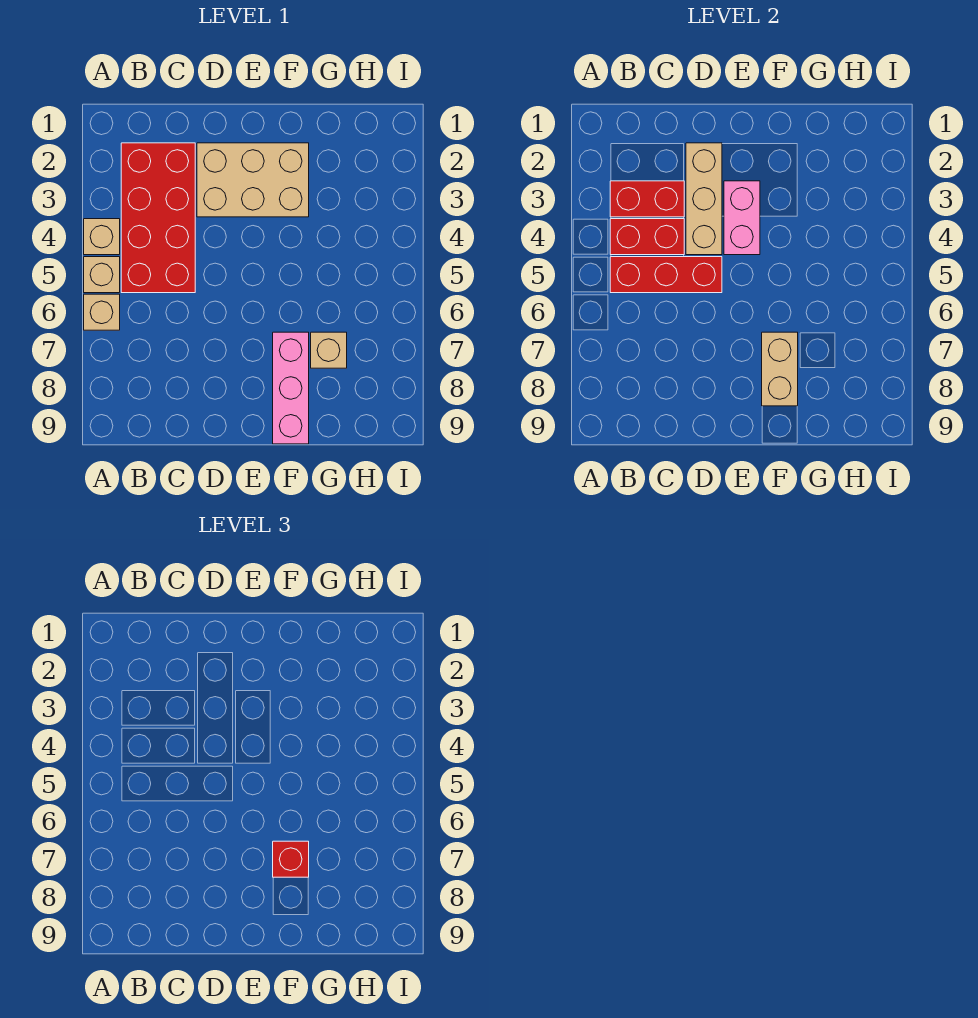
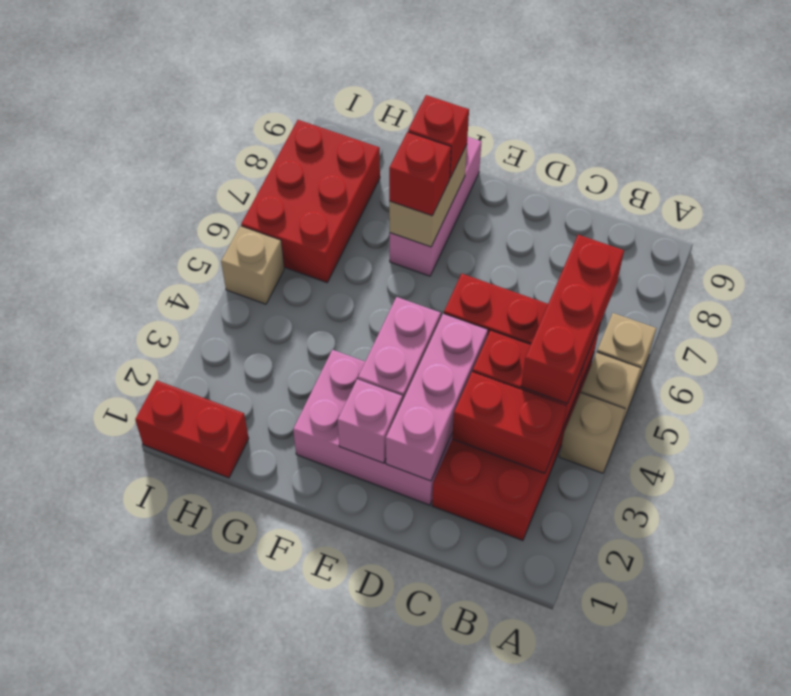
none -> red 1x3 brick [521,235,624,404]
tan 2x3 brick [197,143,309,217] -> pink 2x3 brick [293,350,452,505]
tan 1x3 brick [686,143,722,255] -> pink 1x3 brick [386,314,488,481]
none -> pink 1x1 brick [338,379,402,463]
none -> red 1x1 brick [408,95,469,178]
tan 1x1 brick [311,332,347,368] -> tan 1x1 brick moved to [221,226,284,304]
none -> red 1x2 brick [135,380,249,478]
none -> red 2x3 brick [241,120,380,282]

